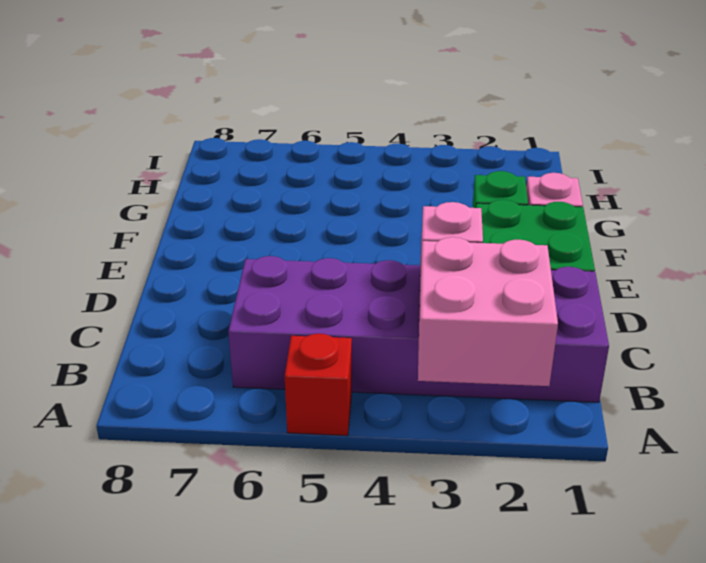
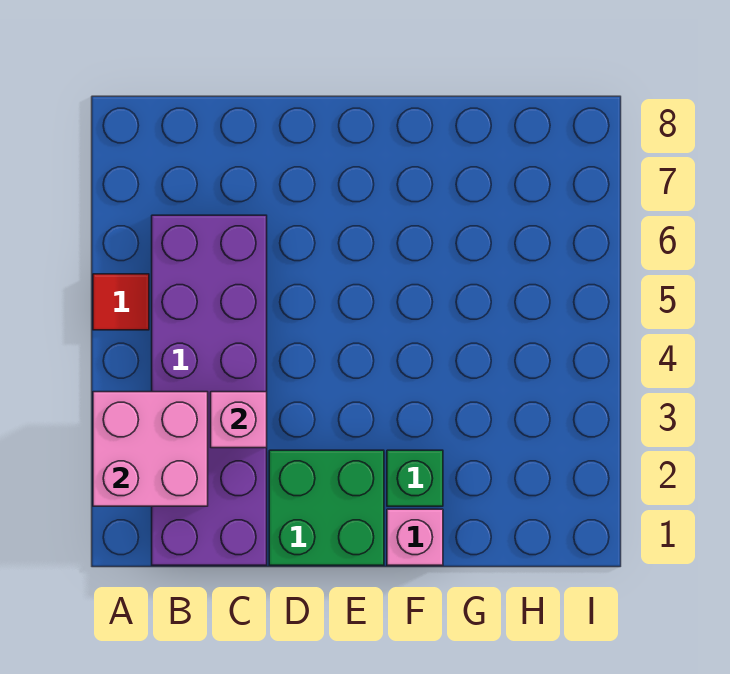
red 1x1 brick [285,334,352,436] -> red 1x1 tile [93,274,149,330]

